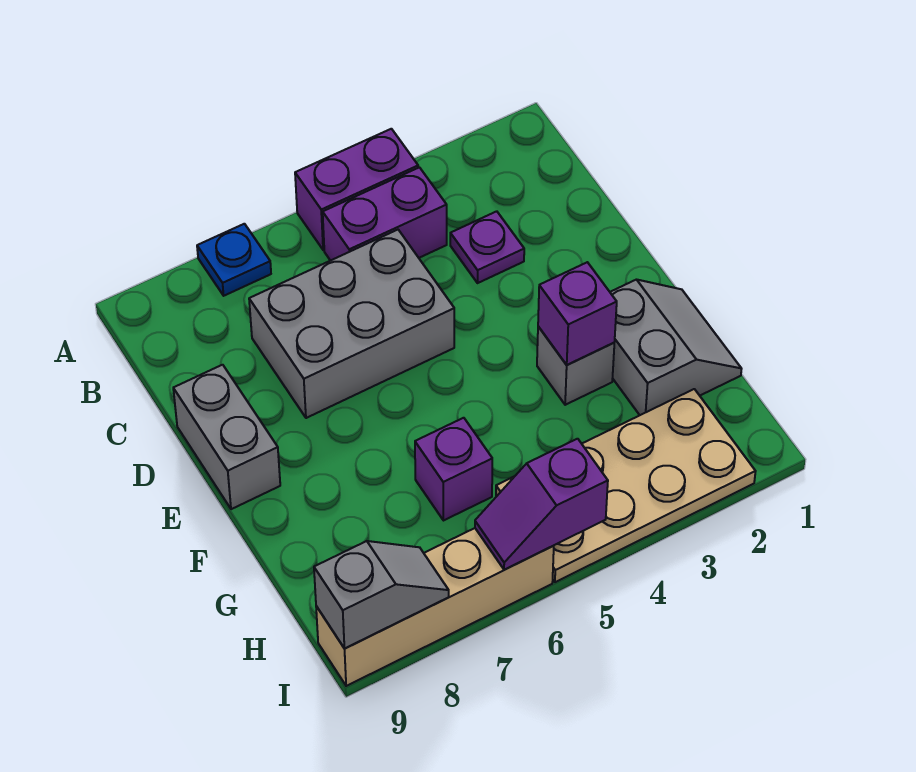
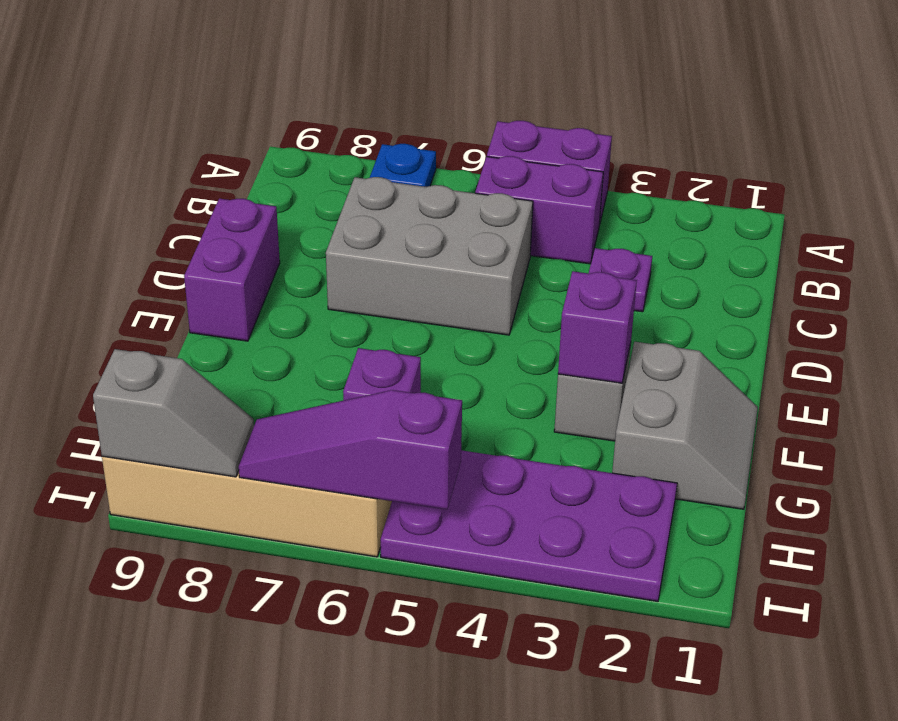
grey 1x2 brick [173,365,280,509] -> purple 1x2 brick [184,199,280,341]
tan 2x4 plate [496,389,756,582] -> purple 2x4 plate [381,450,677,601]
purple 1x2 slope [475,439,608,570] -> purple 1x3 slope [239,390,462,510]

